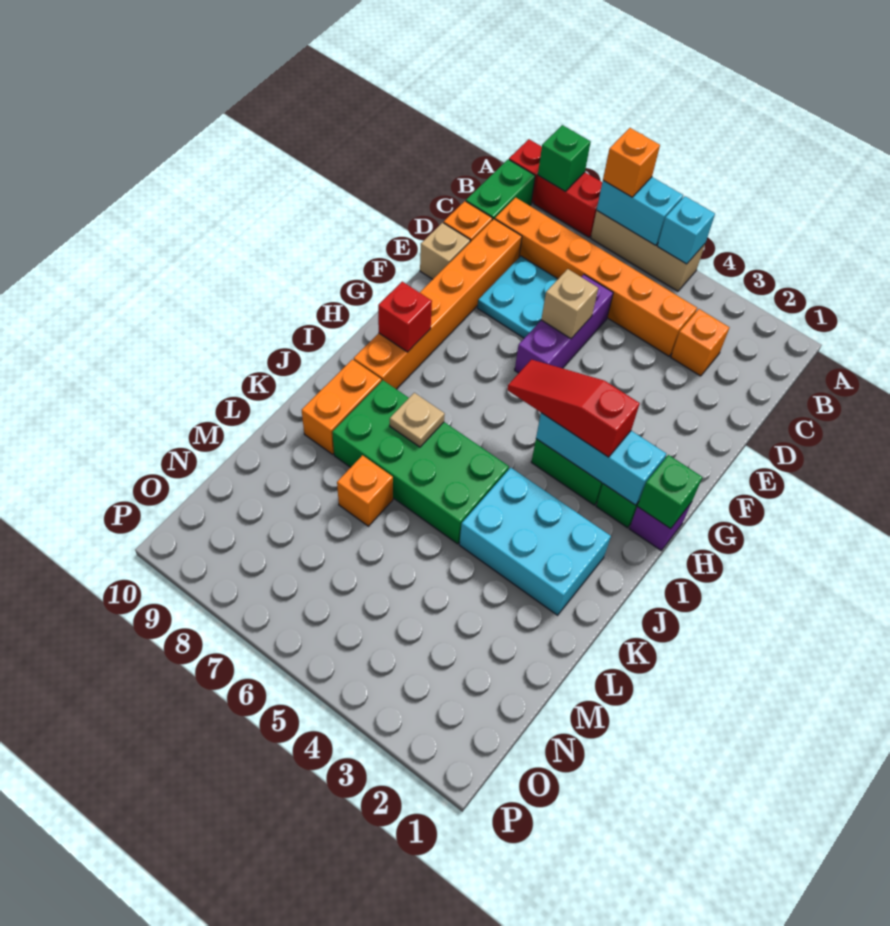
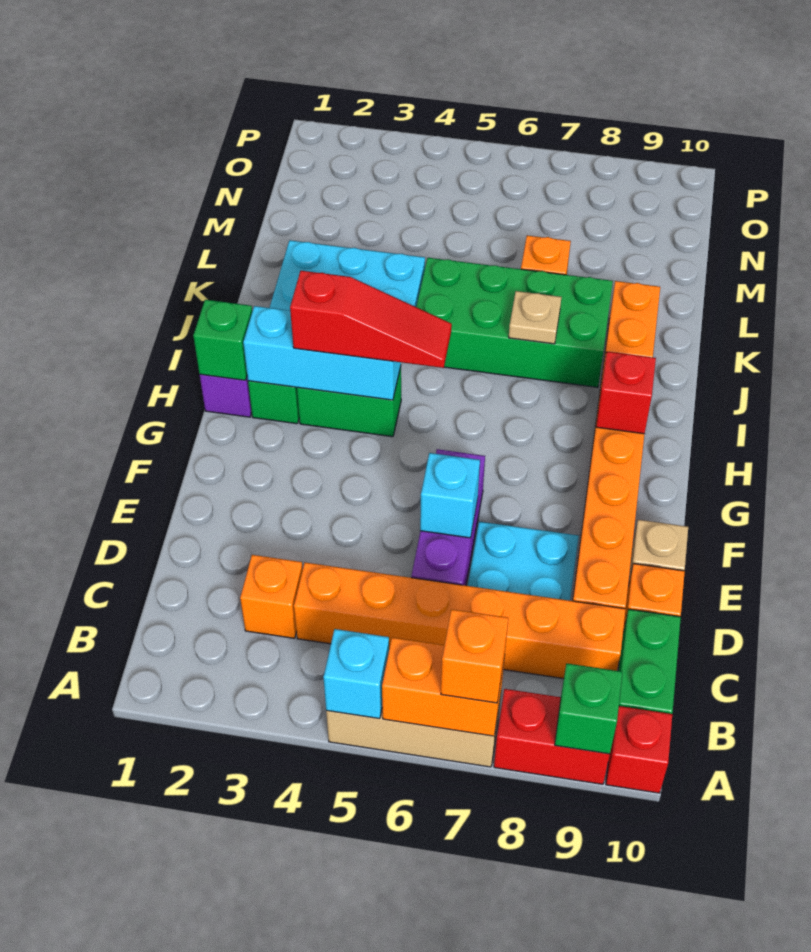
cyan 1x2 brick [597,177,683,245] -> orange 1x2 brick [382,638,505,736]
tan 1x1 brick [541,269,598,339] -> cyan 1x1 brick [420,453,480,538]

